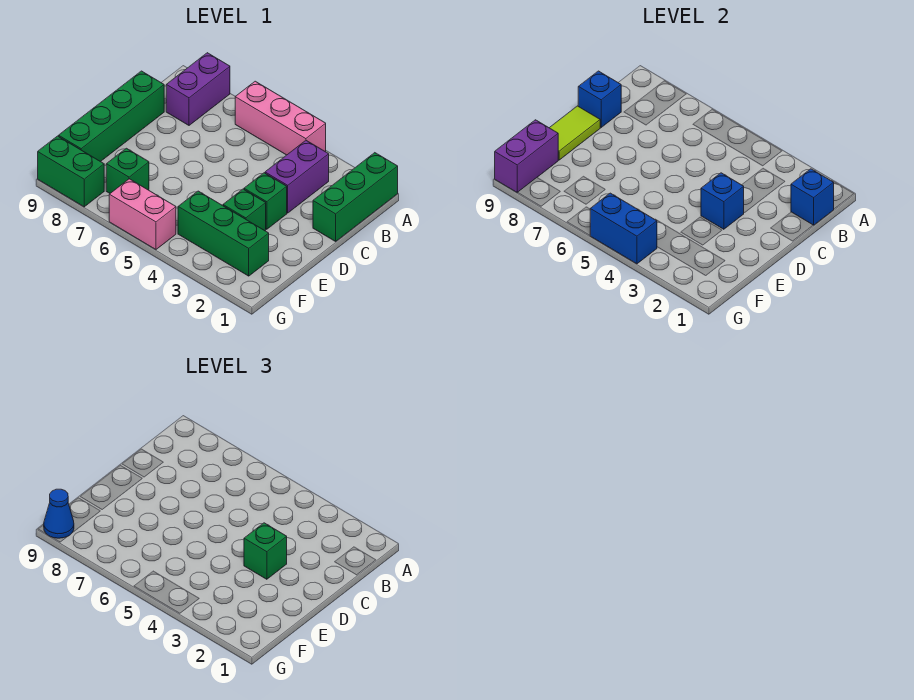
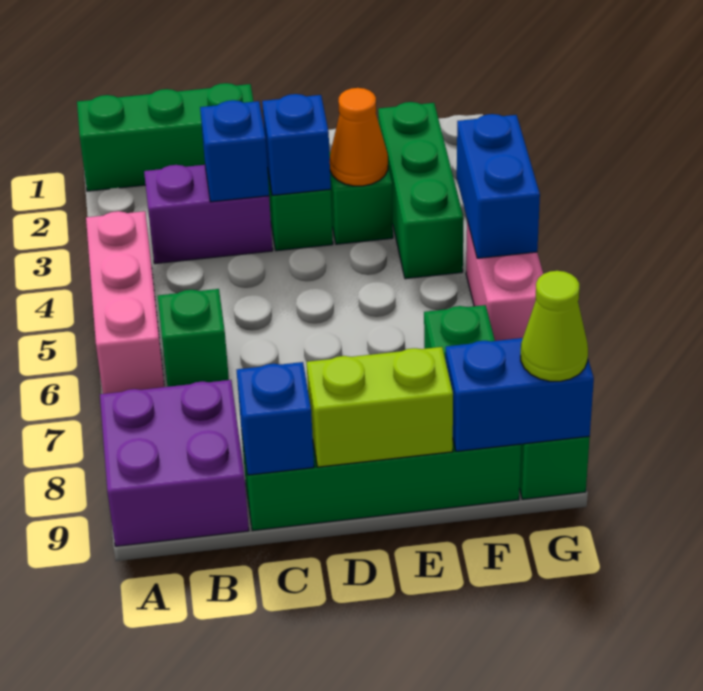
purple 1x2 brick [166,53,230,125] -> purple 2x2 brick [100,380,249,546]
blue 1x1 brick [791,169,834,225] -> blue 1x1 brick moved to [200,100,269,202]
green 1x1 brick [244,523,287,579] -> green 1x1 brick moved to [158,289,229,387]
lime 1x2 tile [550,106,601,160] -> lime 1x2 brick [307,347,453,467]
none -> orange 1x1 cone [330,88,388,186]
purple 1x2 brick [495,120,558,192] -> blue 1x2 brick [446,338,594,451]
blue 1x1 cone [44,489,74,538] -> lime 1x1 cone [521,271,588,381]

